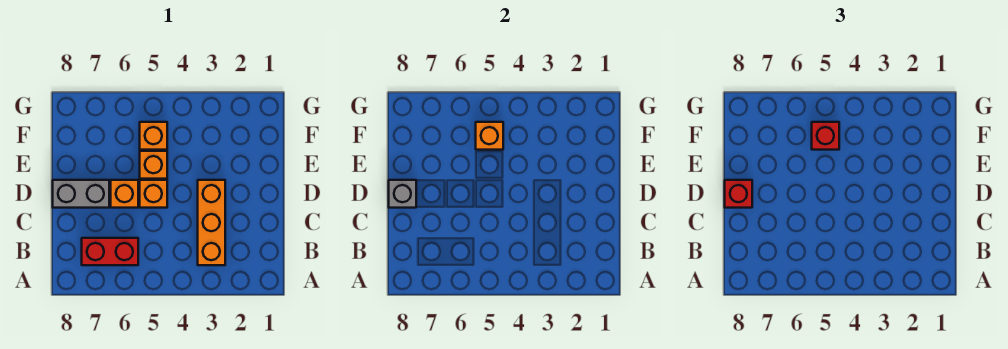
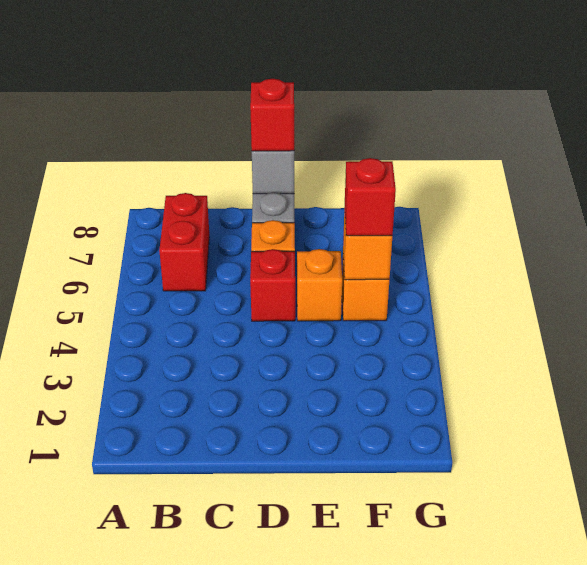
orange 1x3 brick [198,180,225,265] -> none
orange 1x1 brick [140,180,167,208] -> red 1x1 brick [250,249,295,321]

